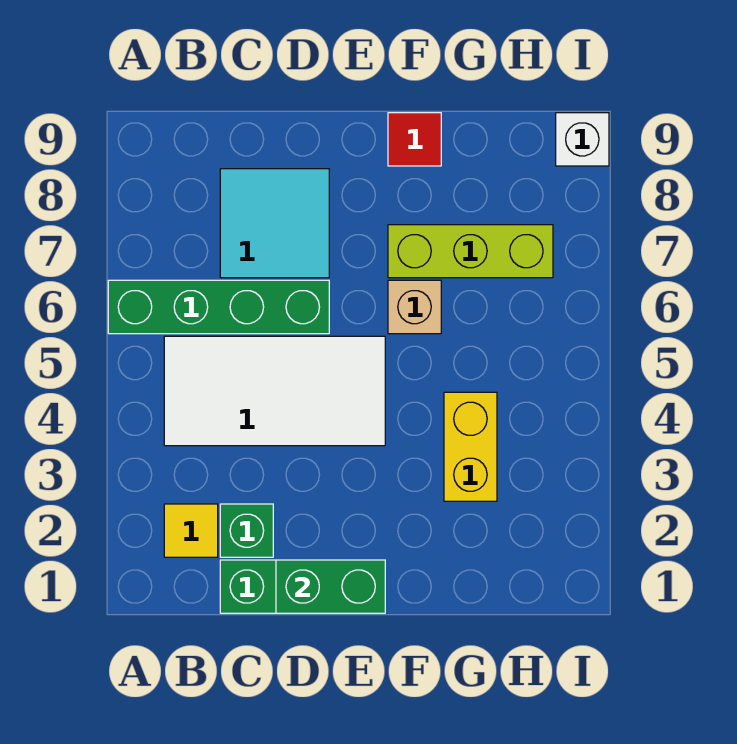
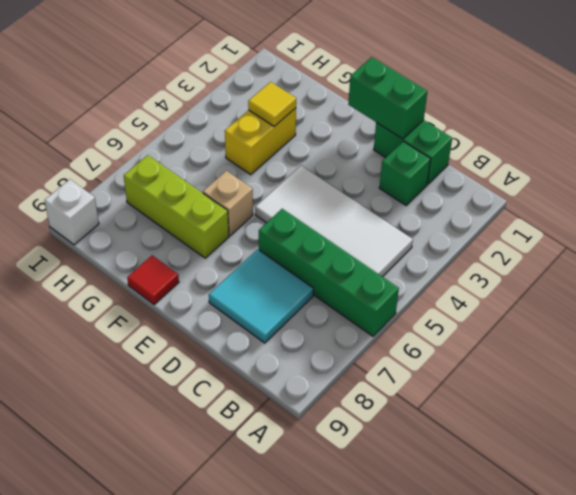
yellow 1x1 tile [164,504,218,557] -> yellow 1x1 tile moved to [248,82,296,126]

